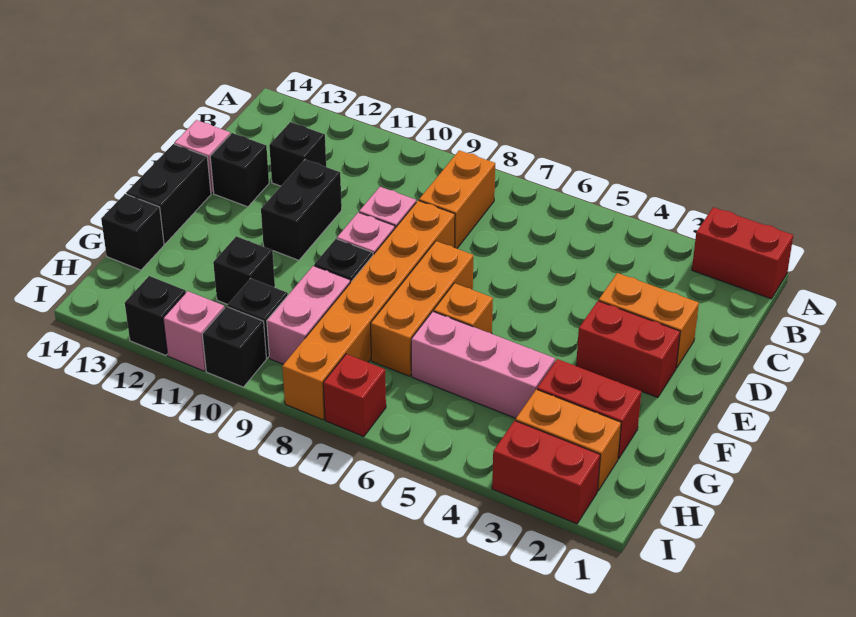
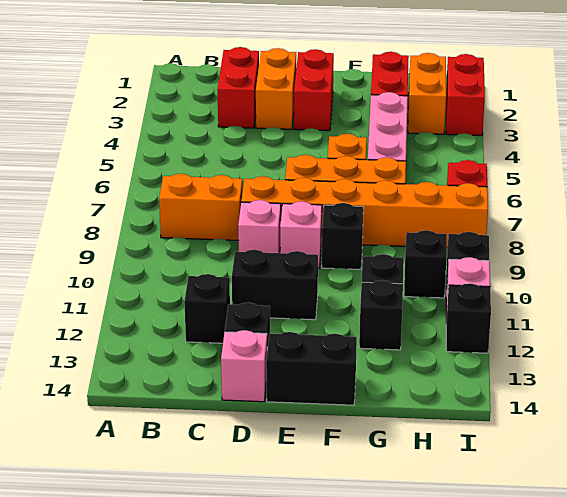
red 1x2 brick [692,207,793,299] -> red 1x2 brick moved to [217,47,259,128]
pink 1x2 brick [267,266,350,364] -> none
black 1x1 brick [101,194,164,270] -> black 1x1 brick moved to [359,280,403,350]

